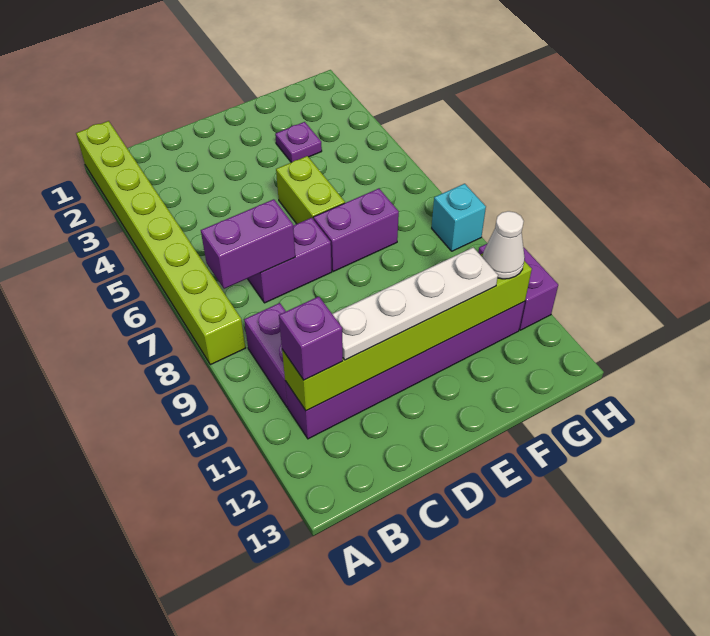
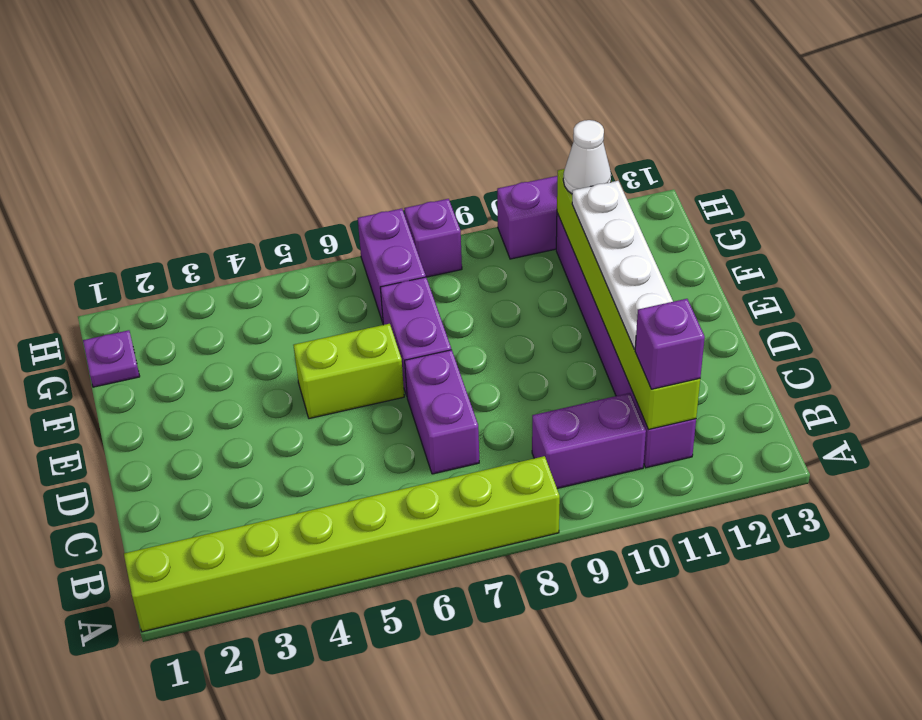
purple 1x2 brick [201,199,295,289] -> purple 1x2 brick moved to [358,209,426,322]
purple 1x1 plate [275,122,322,162] -> purple 1x1 plate moved to [83,330,140,387]
cyan 1x1 brick [432,184,486,251] -> purple 1x1 brick [404,199,462,277]

